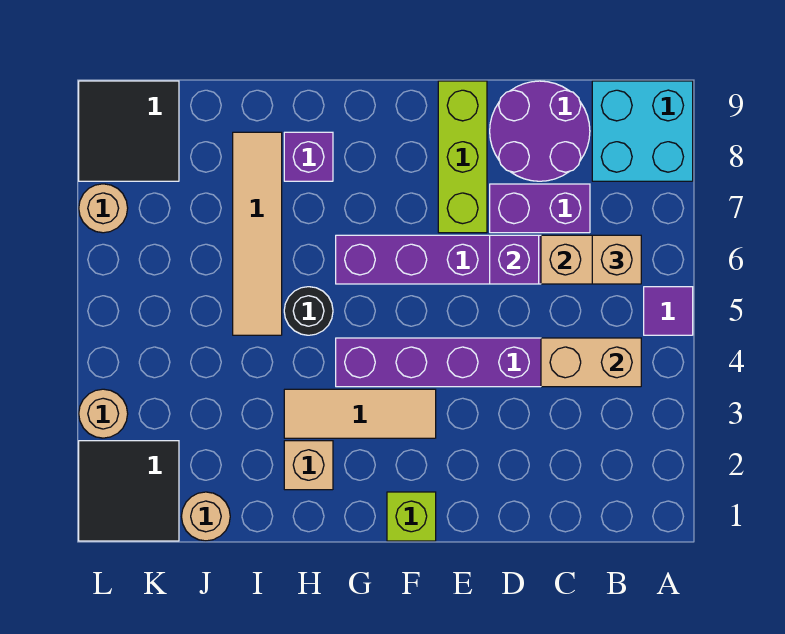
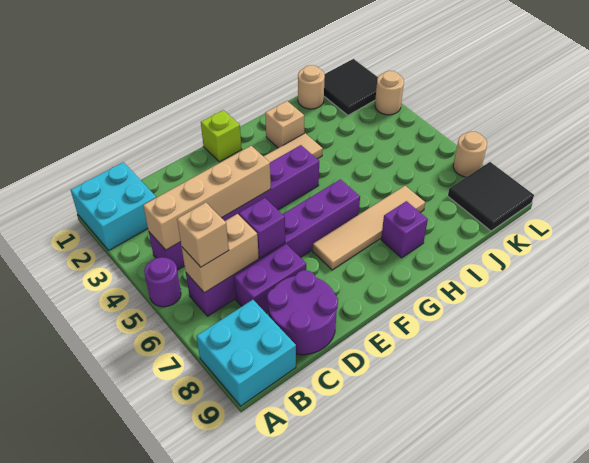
none -> cyan 2x2 brick [71,162,156,250]
purple 1x1 tile [644,287,693,335] -> purple 1x1 round brick [144,257,181,307]
tan 1x2 brick [541,338,641,387] -> tan 1x4 brick [143,146,271,250]
lime 1x3 brick [438,81,487,233] -> none
black 1x1 round brick [284,287,333,335] -> none
tan 1x4 tile [233,132,282,335] -> tan 1x4 tile turned to [313,186,425,270]

